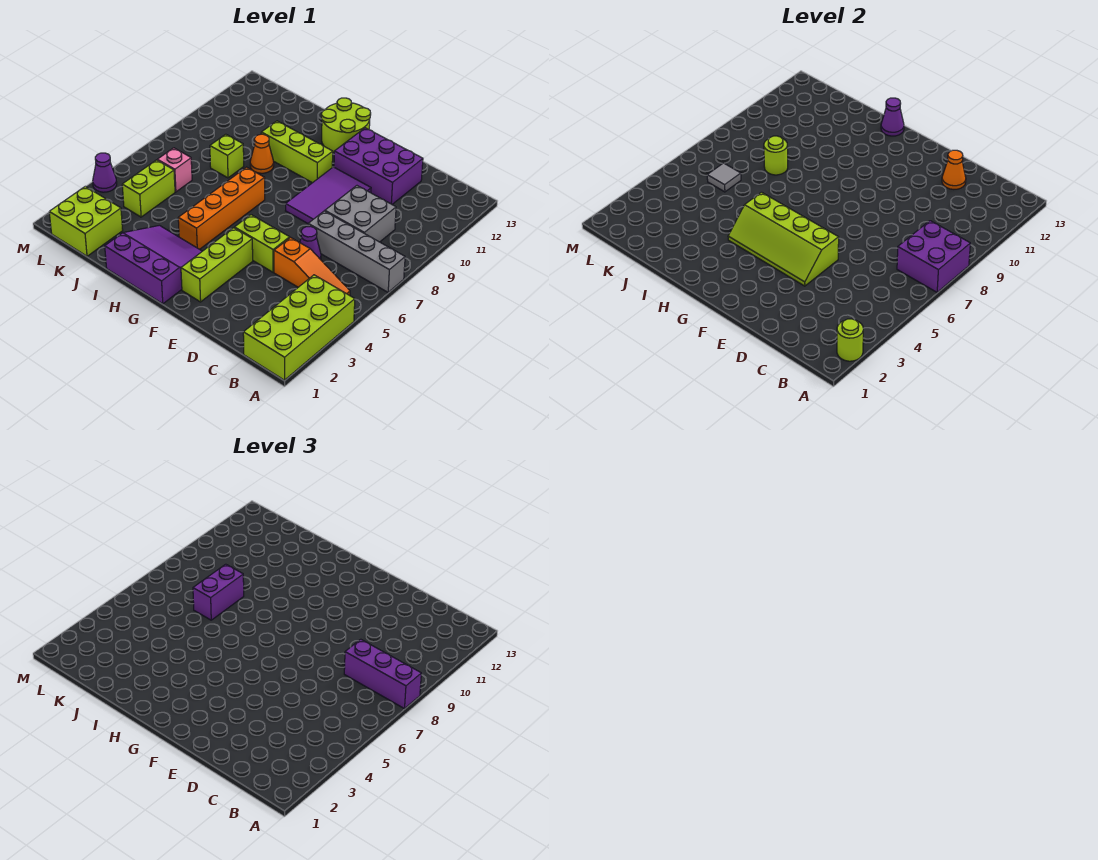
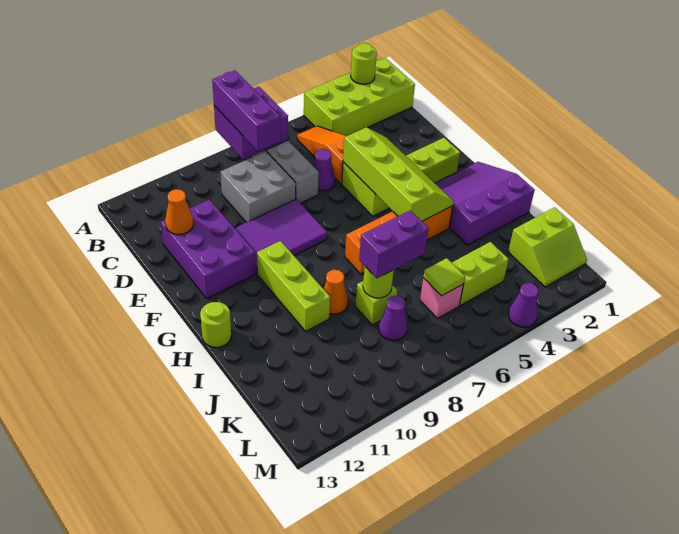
purple 3x3 slope [105,225,202,304] -> purple 3x3 slope turned to [435,162,535,245]
lime 2x2 round brick [321,98,371,153] -> lime 1x1 round brick [200,302,231,347]
purple 1x1 cone [881,98,904,136] -> purple 1x1 cone moved to [379,296,408,341]
lime 2x2 brick [49,186,123,256] -> lime 2x2 slope [508,207,587,287]
grey 1x1 tile [707,163,741,192] -> lime 1x1 tile [423,258,465,296]

